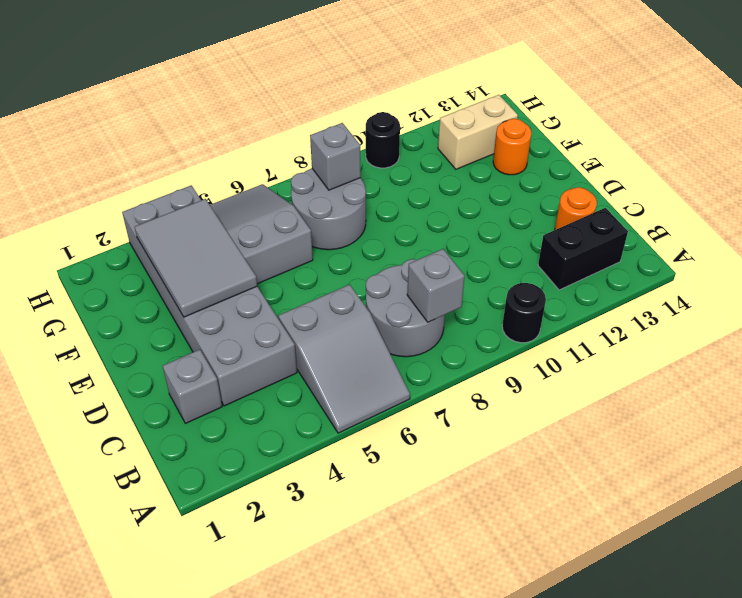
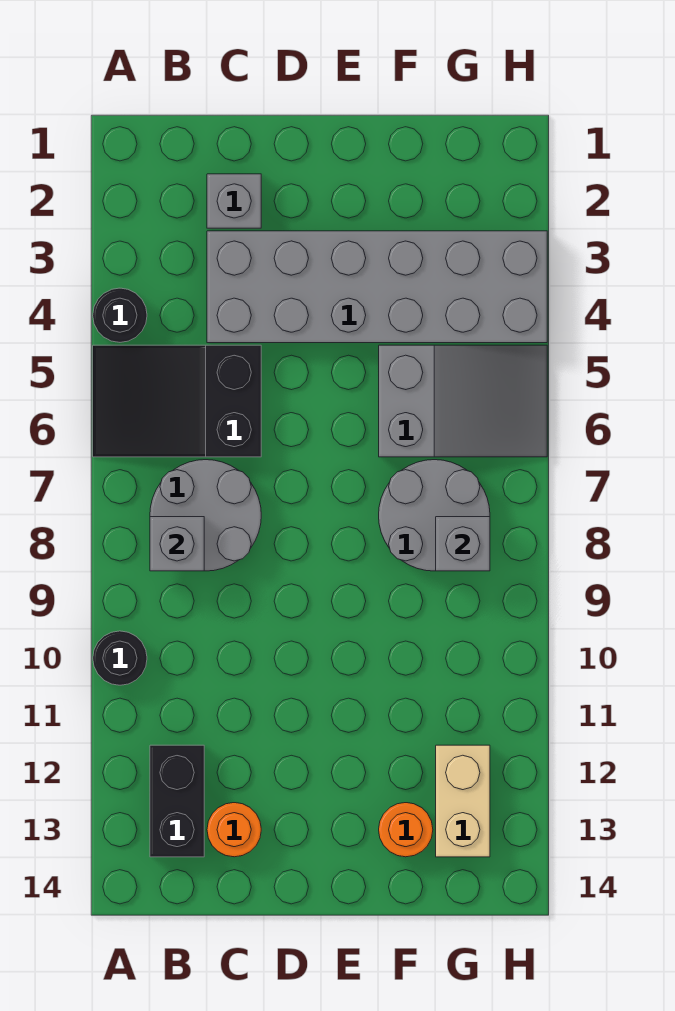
grey 2x3 slope [278,284,410,433] -> black 2x3 slope [93,345,261,457]
grey 2x3 tile [135,199,257,317] -> none
black 1x1 round brick [366,112,400,168] -> black 1x1 round brick moved to [93,288,147,342]

